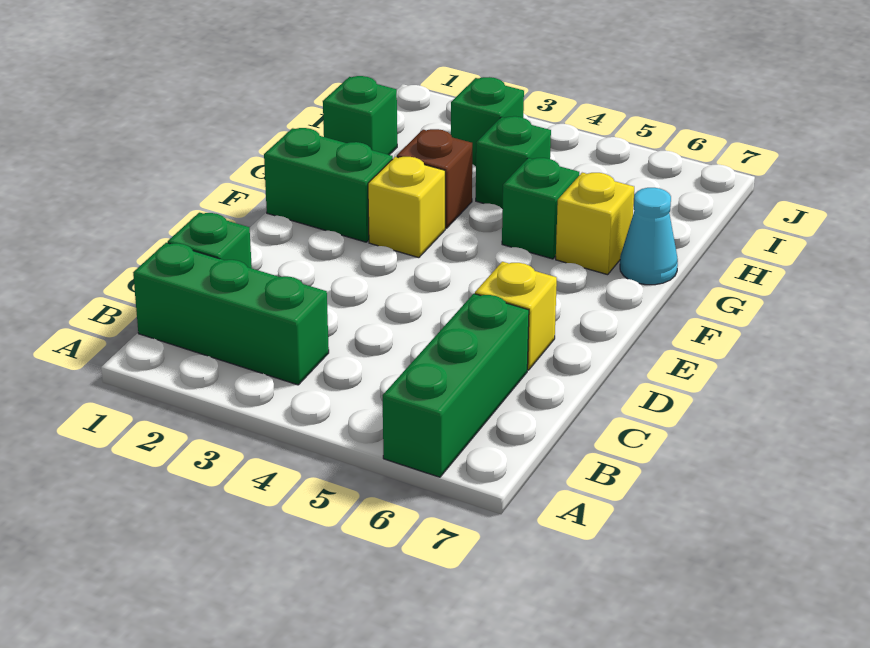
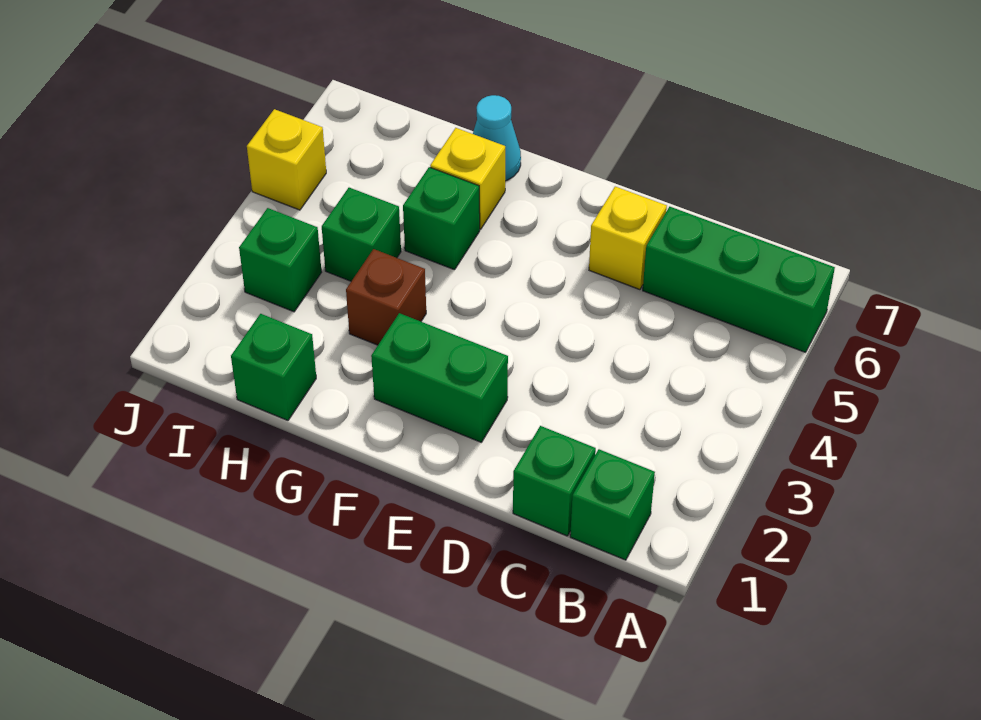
green 1x3 brick [133,243,329,385] -> green 1x1 brick [570,449,655,560]
green 1x2 brick [264,128,393,242] -> green 1x2 brick turned to [371,313,508,442]
yellow 1x1 brick [368,157,445,258] -> yellow 1x1 brick moved to [247,109,326,210]

